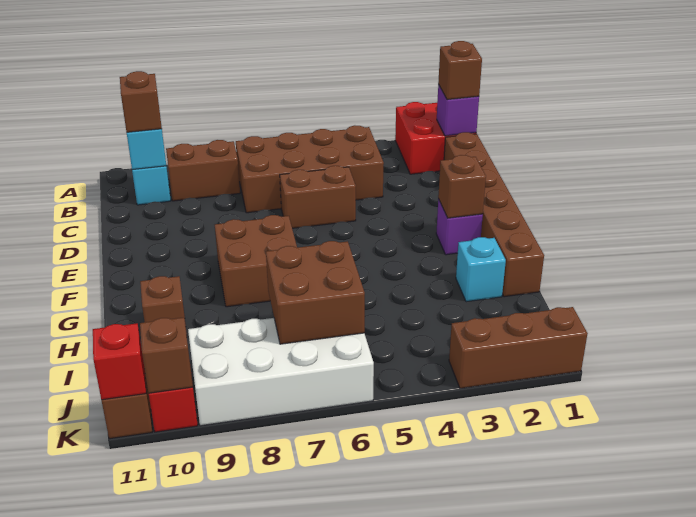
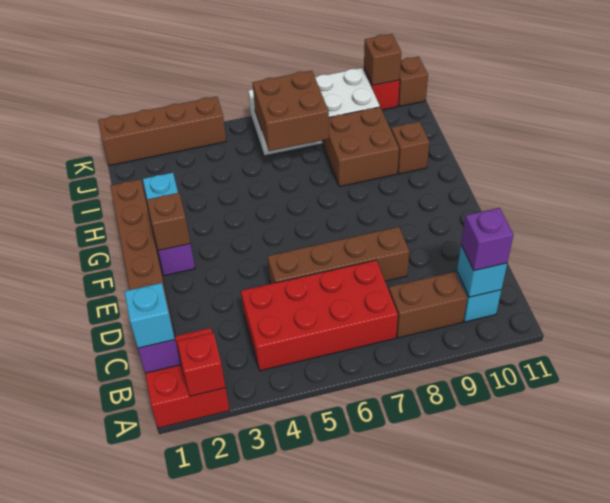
brown 1x1 brick [438,41,482,100] -> cyan 1x1 brick [124,283,175,348]
brown 2x4 brick [236,125,384,213] -> red 2x4 brick [241,260,398,371]
brown 1x1 brick [120,71,162,132] -> purple 1x1 brick [461,208,513,271]
brown 1x2 brick [280,166,356,228] -> brown 1x4 brick [268,227,409,284]
brown 2x2 brick [215,215,297,307] -> brown 2x2 brick moved to [323,107,399,187]
brown 1x3 brick [449,307,588,388] -> brown 1x4 brick [98,97,226,166]
red 1x1 brick [93,323,146,400] -> red 1x1 brick moved to [177,333,226,396]

